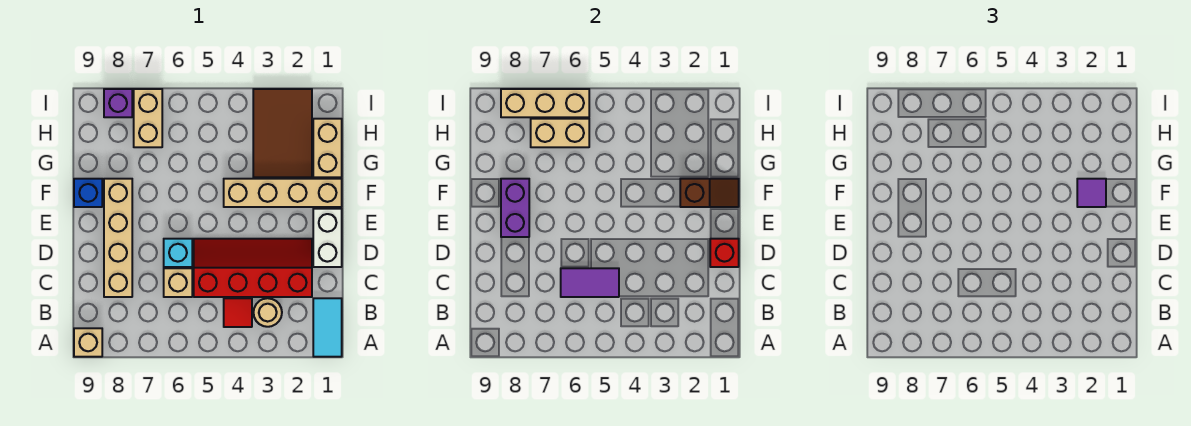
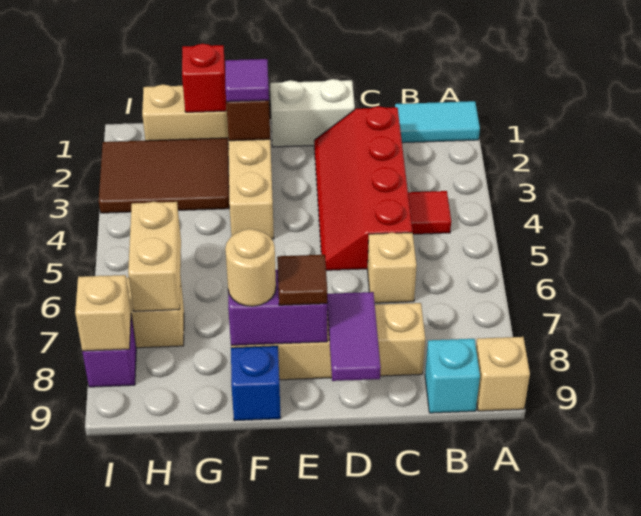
tan 1x1 round brick [254,298,282,327] -> tan 1x1 round brick moved to [225,229,276,306]
purple 1x2 tile [561,268,619,297] -> purple 1x2 tile moved to [327,292,381,381]
red 1x1 brick [710,239,739,267] -> red 1x1 brick moved to [182,44,226,112]
cyan 1x1 brick [164,239,192,267] -> cyan 1x1 brick moved to [425,339,480,413]
none -> brown 1x1 tile [277,254,327,305]
tan 1x3 brick [501,89,589,117] -> tan 1x1 brick [75,275,131,351]

